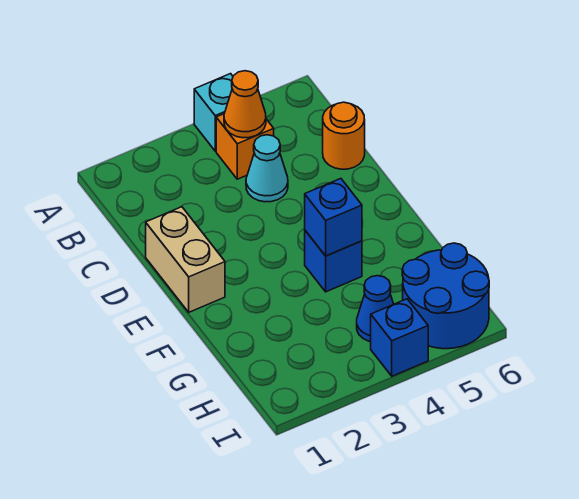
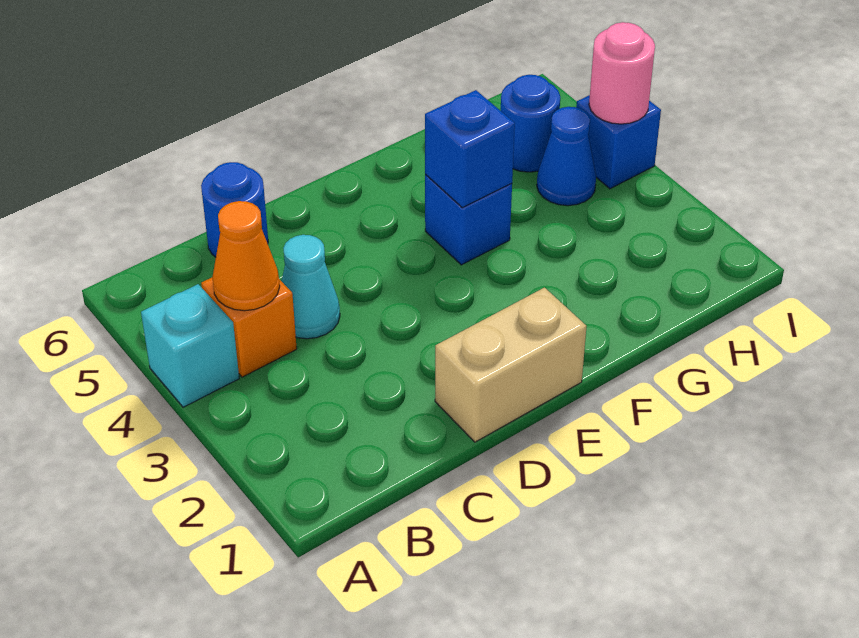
orange 1x1 round brick [323,102,365,169] -> blue 1x1 round brick [201,162,268,257]
blue 2x2 round brick [402,243,489,349] -> blue 1x1 round brick [501,75,560,172]
none -> pink 1x1 round brick [589,22,655,124]

